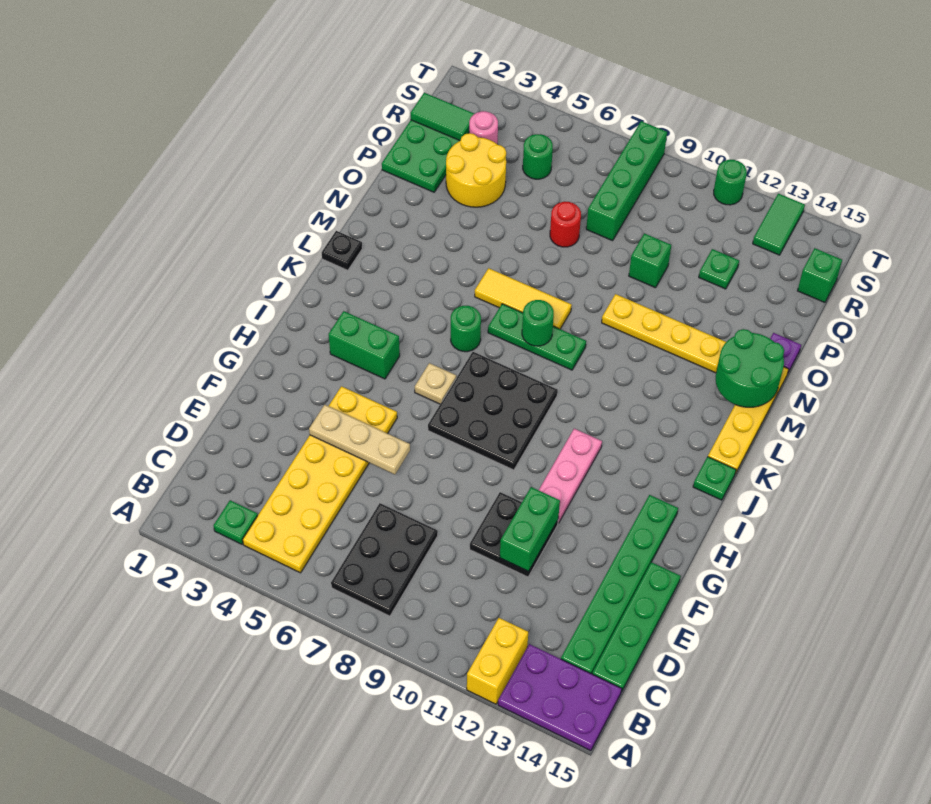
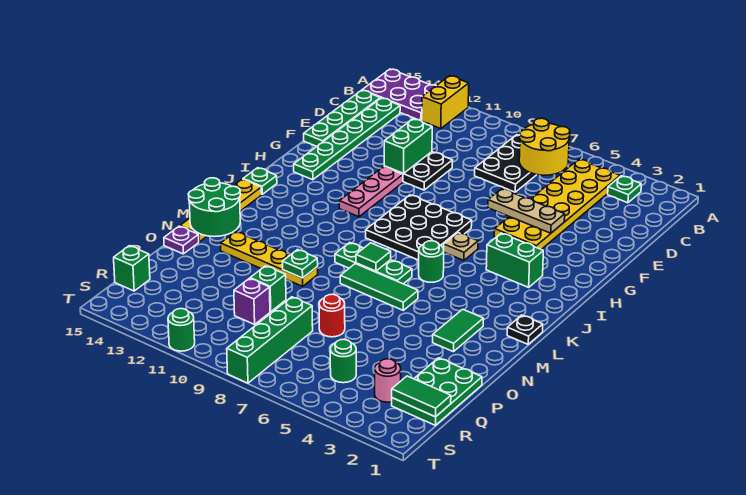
green 1x1 round brick [522,300,554,346] -> green 1x1 tile [356,243,391,271]
yellow 1x3 tile [475,268,572,329] -> green 1x3 tile [340,264,418,310]
yellow 2x2 round brick [446,133,506,207] -> yellow 2x2 round brick moved to [519,118,570,175]
none -> purple 1x1 brick [234,278,270,324]
green 1x1 plate [699,249,739,289] -> green 1x1 plate moved to [282,250,318,278]
green 1x2 tile [753,194,805,255] -> green 1x2 tile moved to [433,309,483,352]

